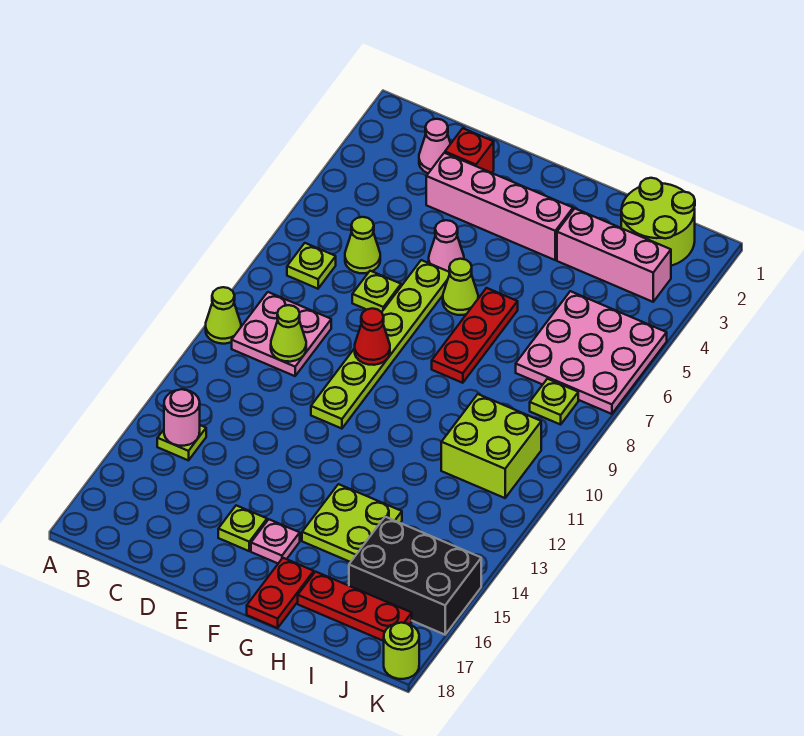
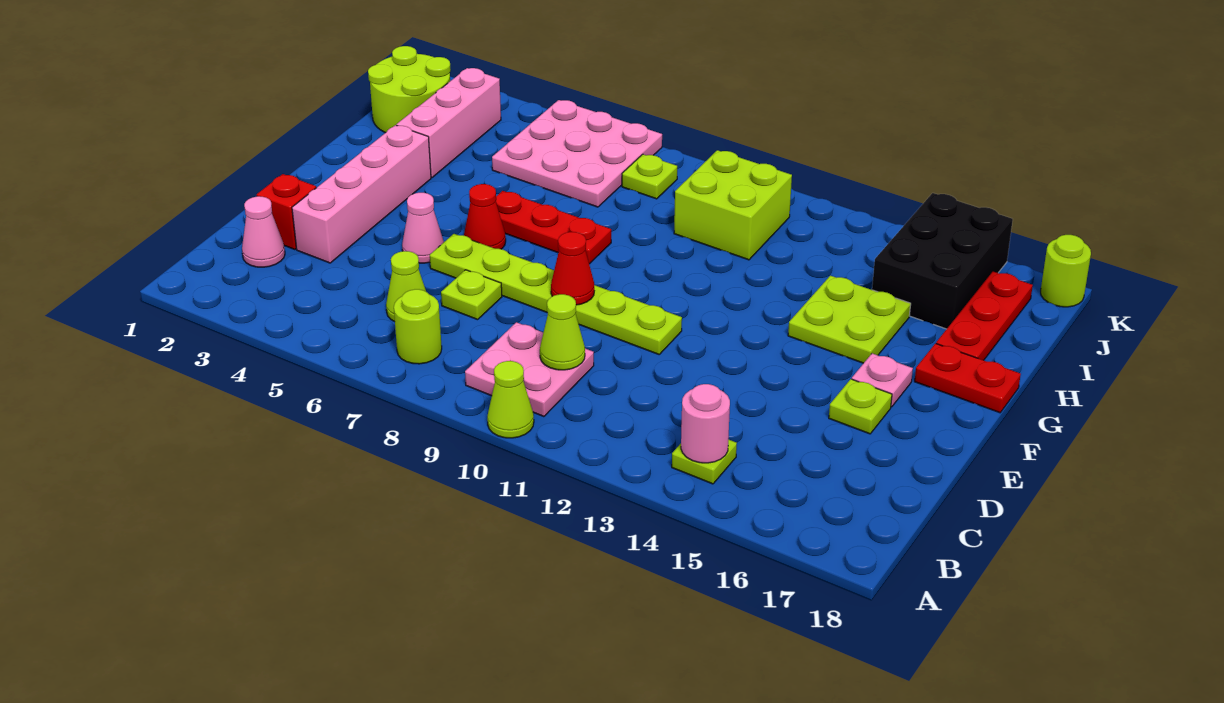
lime 1x1 plate [287,243,336,289] -> lime 1x1 round brick [394,289,442,364]
lime 1x1 cone [443,259,478,315] -> red 1x1 cone [464,184,506,249]

